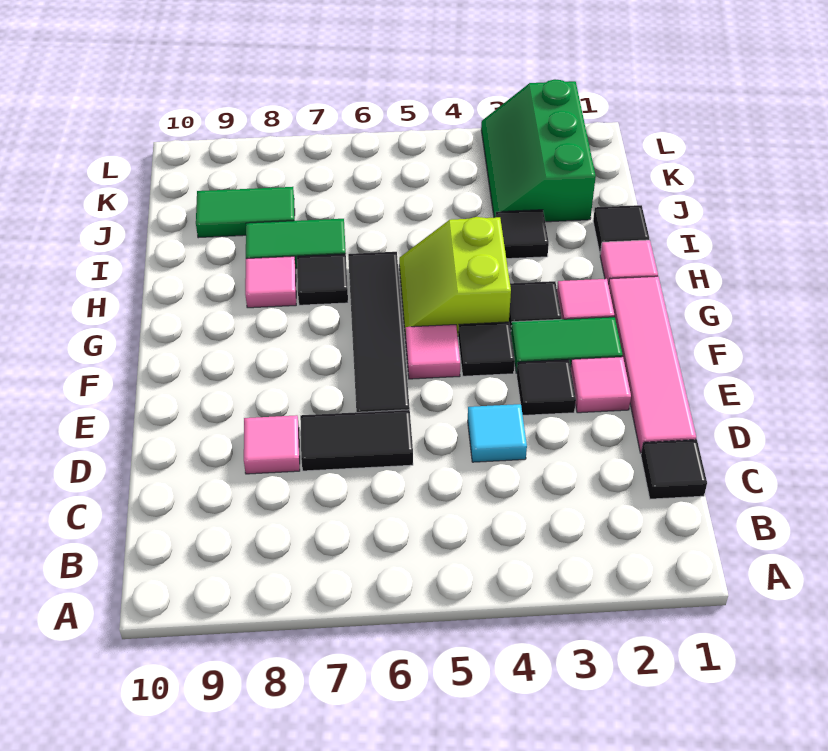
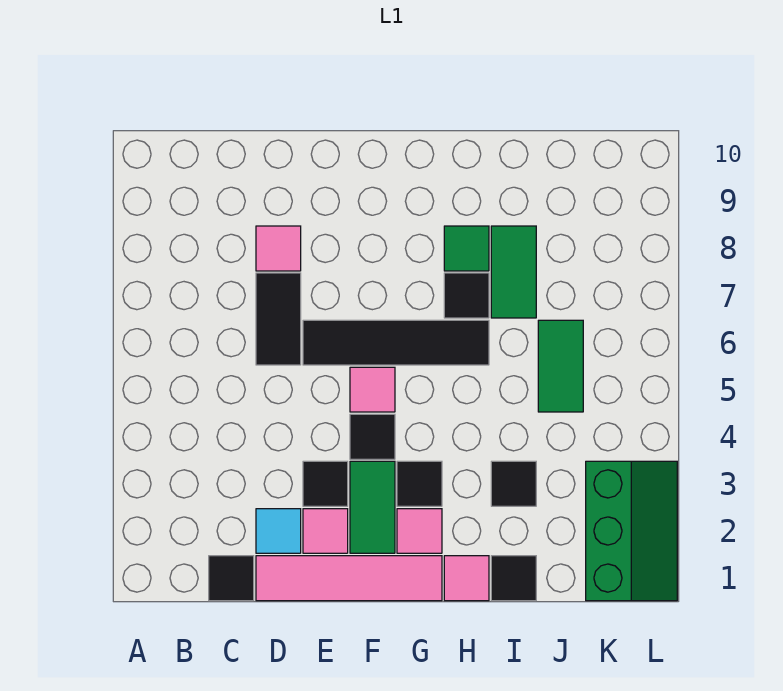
cyan 1x1 tile [468,404,527,462] -> cyan 1x1 tile moved to [256,509,301,553]
lime 2x2 slope [399,217,511,339] -> none
pink 1x1 tile [245,256,296,308] -> green 1x1 tile [444,226,489,271]
green 2x3 slope [481,79,596,222] -> green 2x3 slope turned to [586,461,677,601]
green 1x2 tile [196,187,295,238] -> green 1x2 tile moved to [538,320,583,412]

